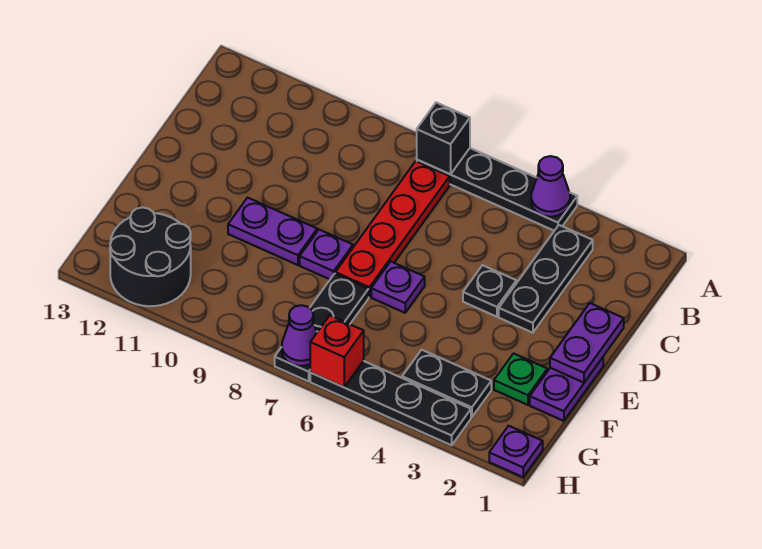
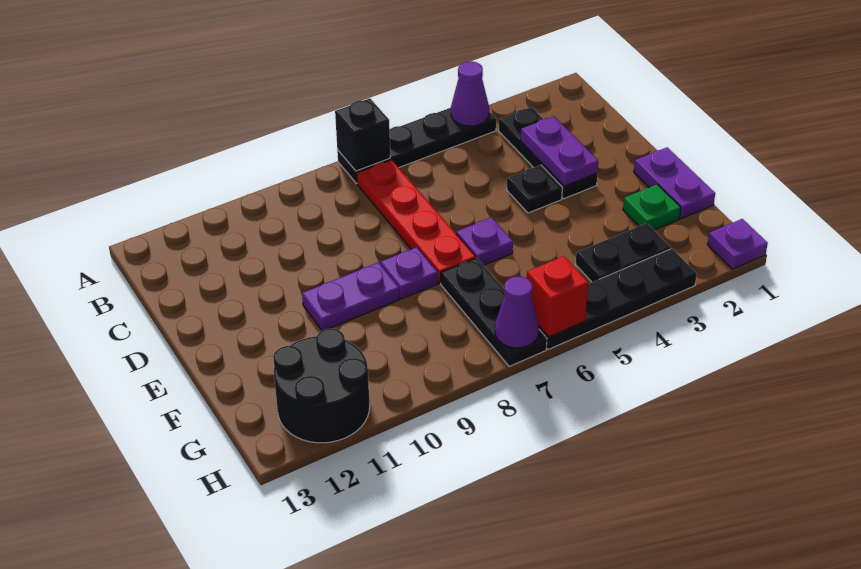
purple 1x2 plate [550,303,624,383] -> purple 1x2 plate moved to [520,116,598,186]

